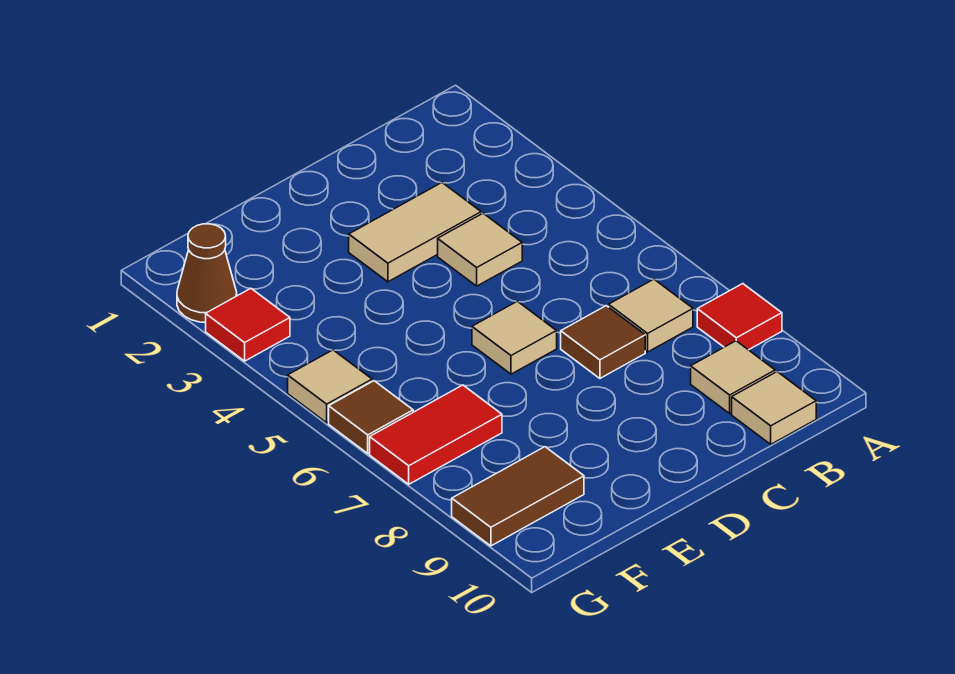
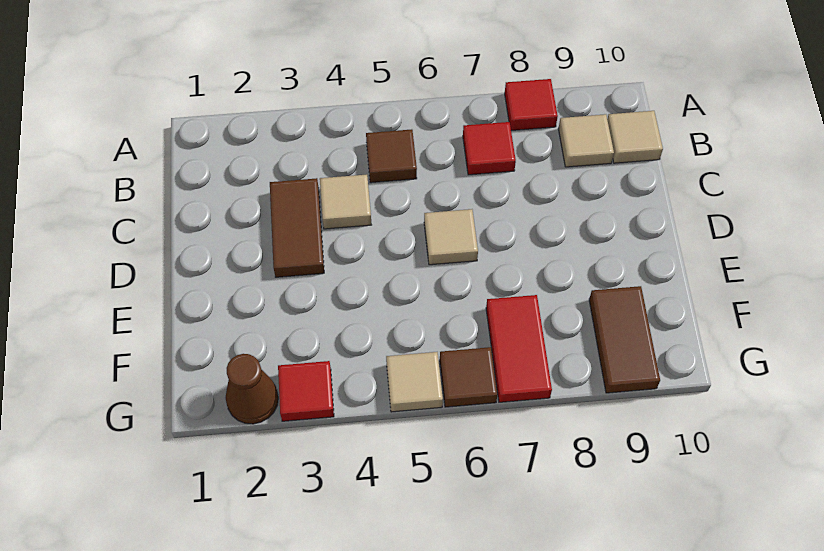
tan 1x1 tile [609,279,693,352] -> red 1x1 tile [463,122,516,175]
tan 1x2 tile [349,183,481,282] -> brown 1x2 tile [270,178,324,277]
brown 1x1 tile [561,306,645,378] -> brown 1x1 tile moved to [366,129,417,183]

